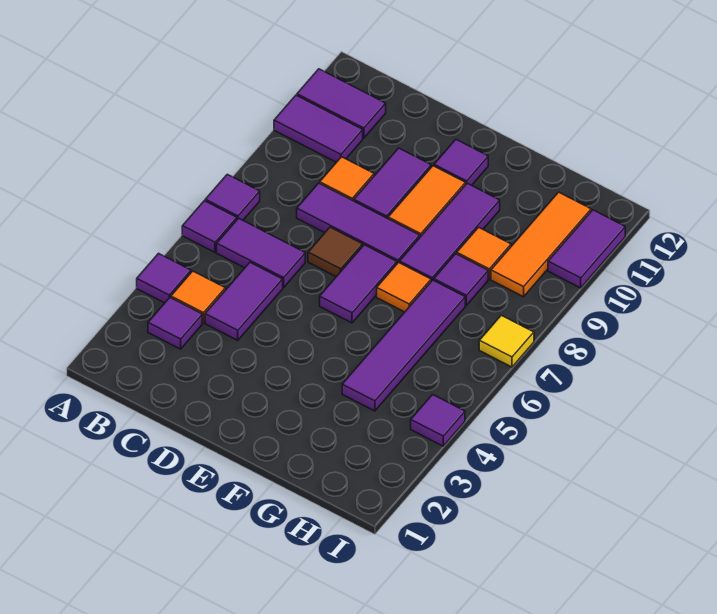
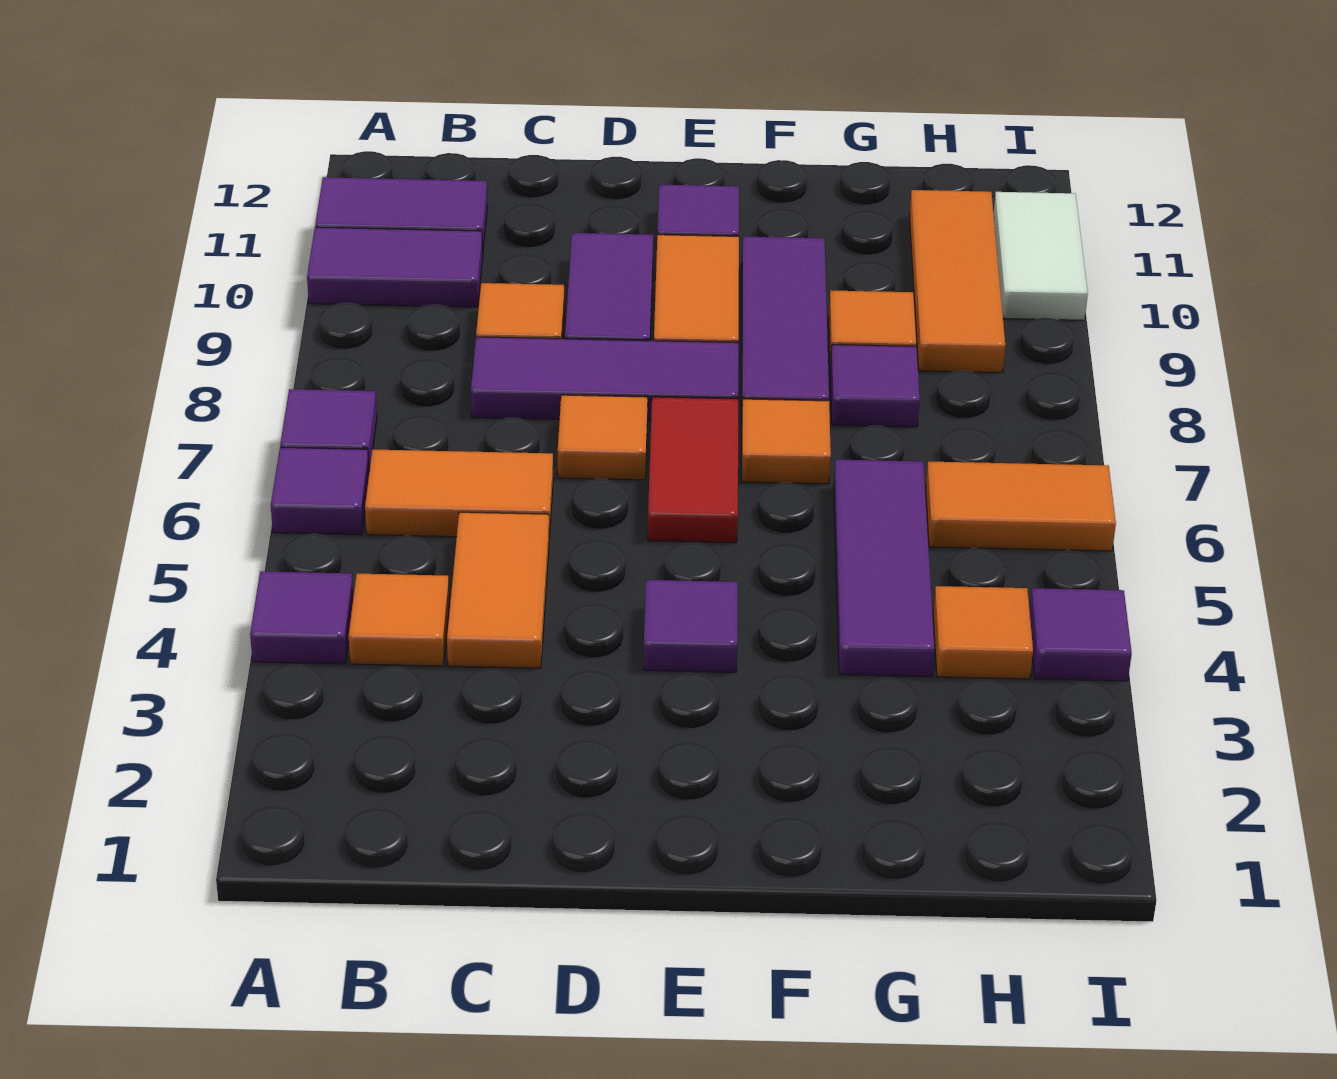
purple 1x1 tile [148,298,202,349] -> purple 1x1 tile moved to [643,580,738,672]
purple 1x2 tile [217,218,305,288] -> orange 1x2 tile [365,449,553,537]
purple 1x2 tile [205,263,283,340] -> orange 1x2 tile [447,512,549,668]
brown 1x1 tile [308,227,363,277] -> orange 1x1 tile [558,395,648,480]
purple 1x2 tile [320,245,397,323] -> red 1x2 tile [648,397,738,543]
purple 1x4 tile [342,280,465,411] -> purple 1x3 tile [834,460,935,677]
none -> orange 1x1 tile [933,586,1033,679]
none -> orange 1x2 tile [926,461,1116,551]
yellow 1x1 tile [479,315,534,367] -> none
purple 1x2 tile [548,210,625,288] -> white 1x2 tile [994,192,1088,320]

